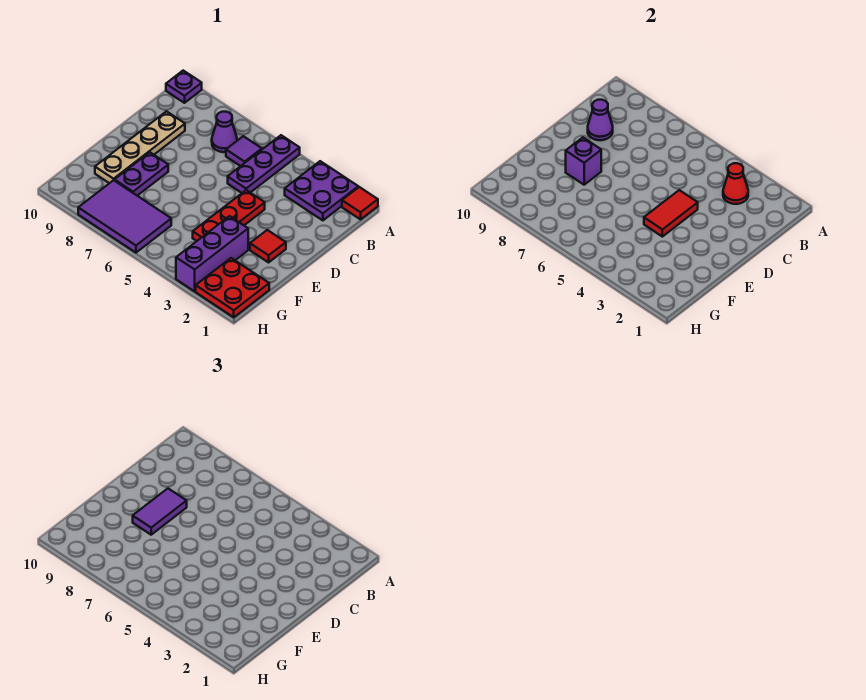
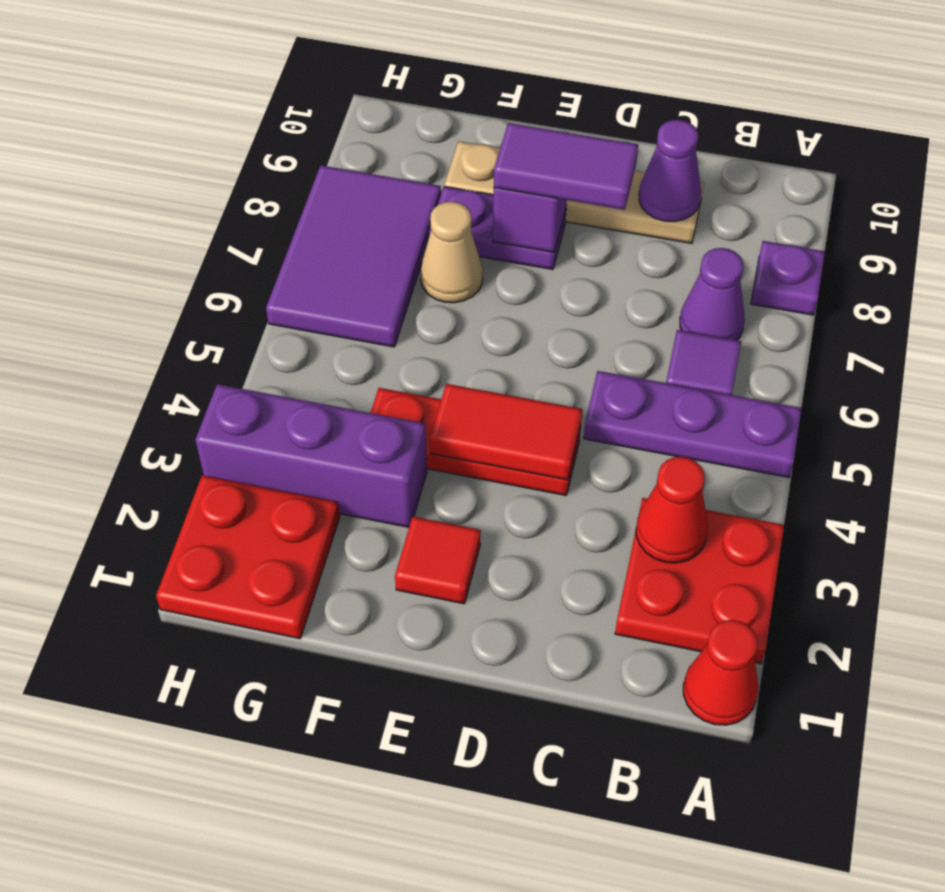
red 1x1 tile [342,187,378,219] -> red 1x1 cone [683,620,758,725]
purple 2x2 plate [285,161,358,220] -> red 2x2 plate [615,498,784,664]
purple 1x1 plate [166,71,202,103] -> purple 1x1 plate moved to [751,241,825,315]
none -> tan 1x1 cone [420,202,483,303]

